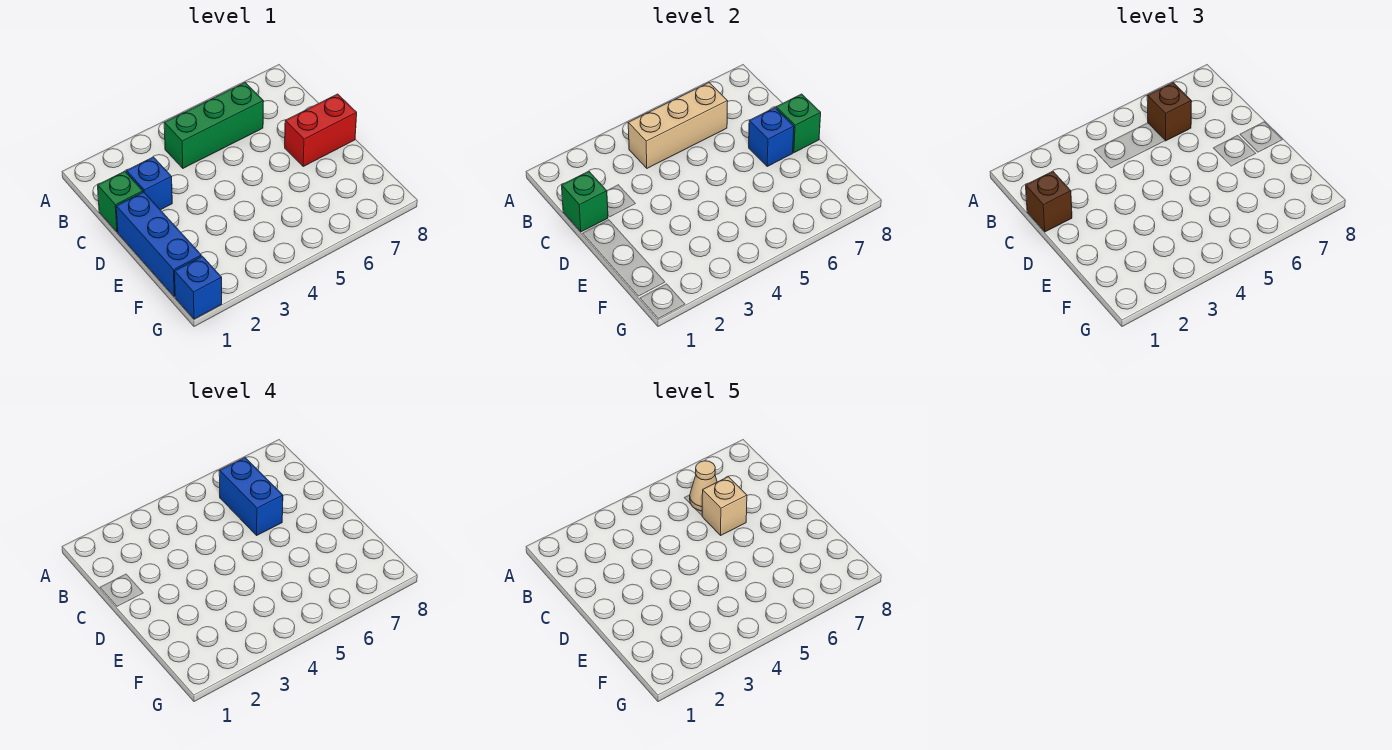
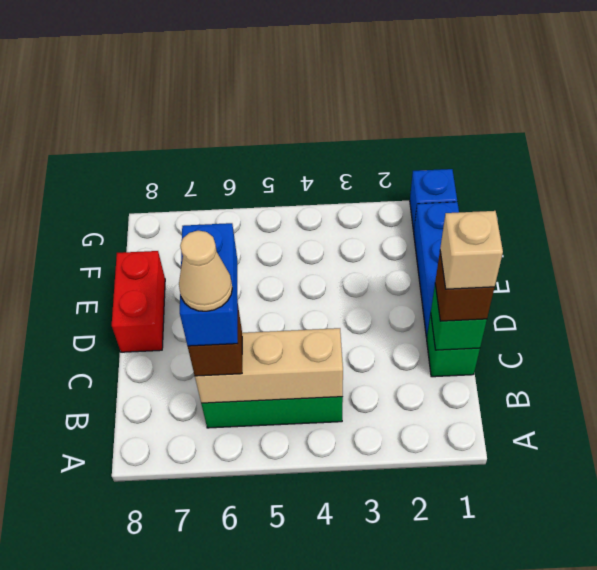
blue 1x1 brick [126,157,172,210] -> none
tan 1x1 brick [702,477,747,535] -> tan 1x1 brick moved to [440,211,503,289]
red 1x2 brick [285,94,357,167] -> red 1x2 brick turned to [112,251,165,352]
blue 1x1 brick [749,108,794,167] -> none
green 1x1 brick [776,94,821,153] -> none

